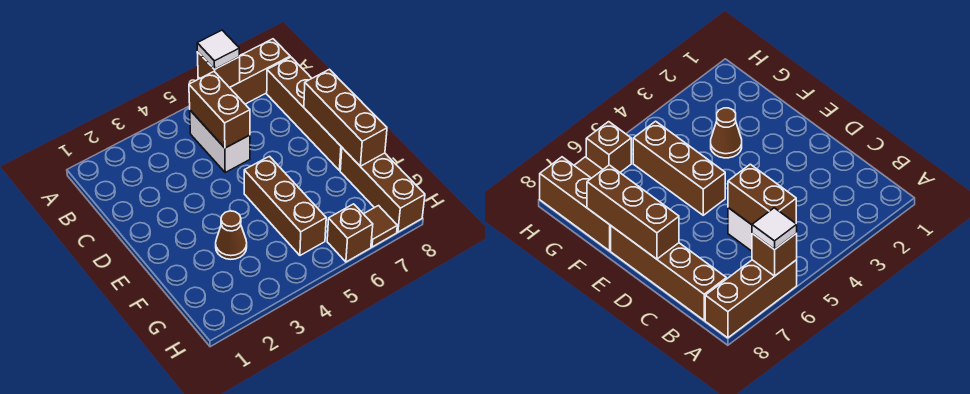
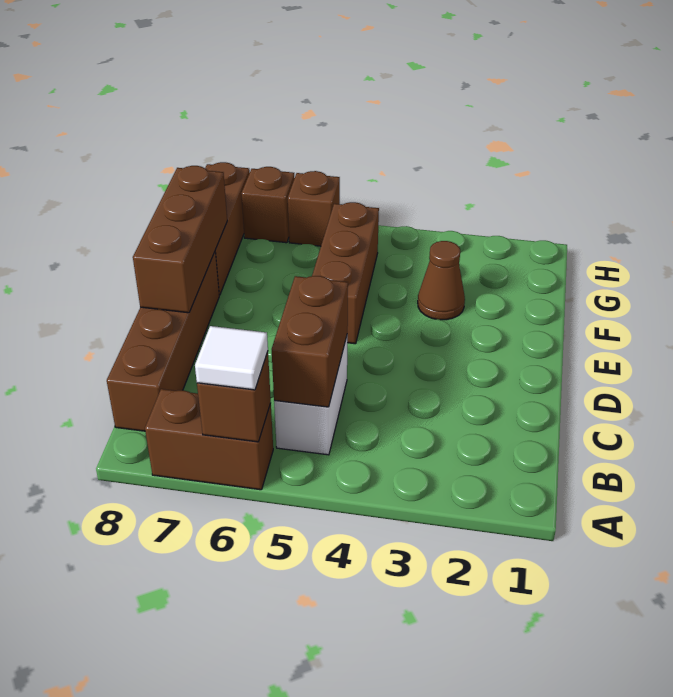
brown 1x3 brick [198,39,290,104] -> brown 1x2 brick [145,389,273,490]
brown 1x1 tile [364,206,397,247] -> brown 1x1 brick [241,167,295,243]

